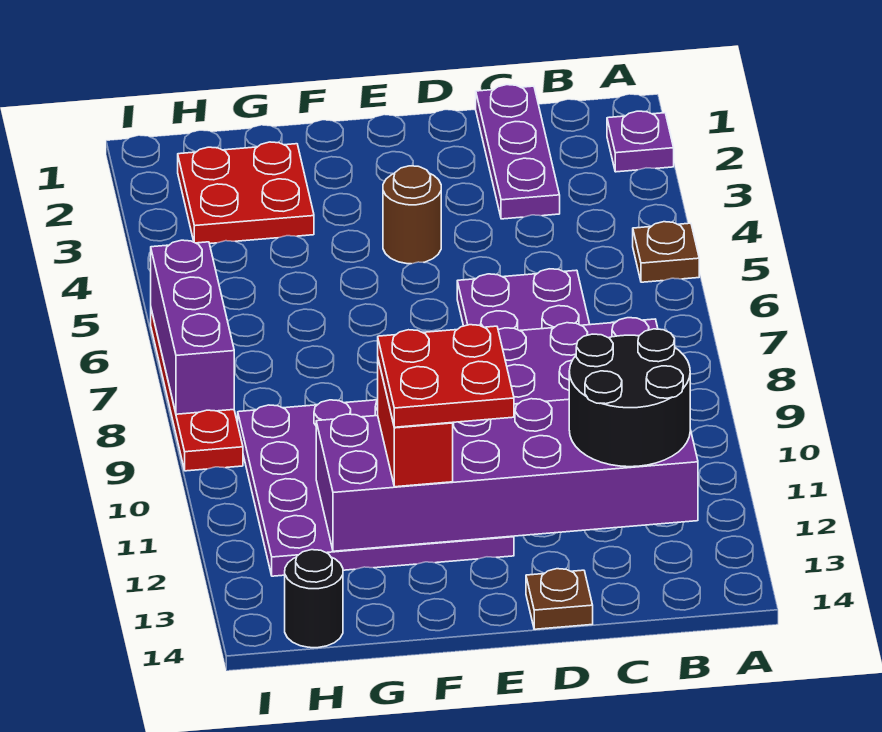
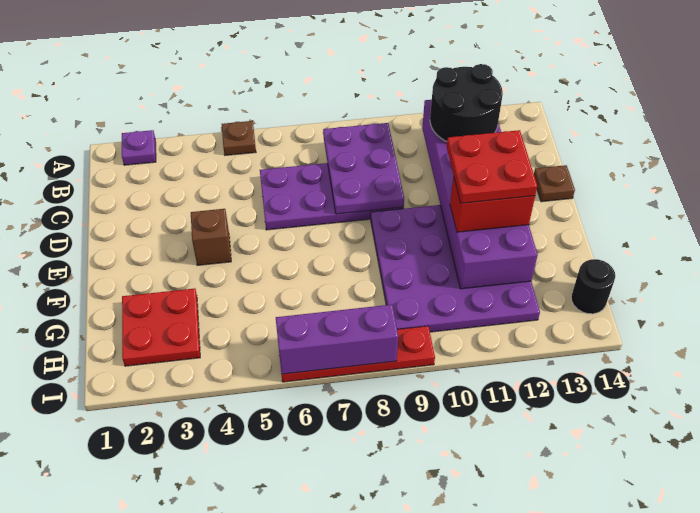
purple 1x3 plate [476,85,560,219] -> none
brown 1x1 round brick [383,166,441,264] -> brown 1x1 brick [191,209,231,265]

